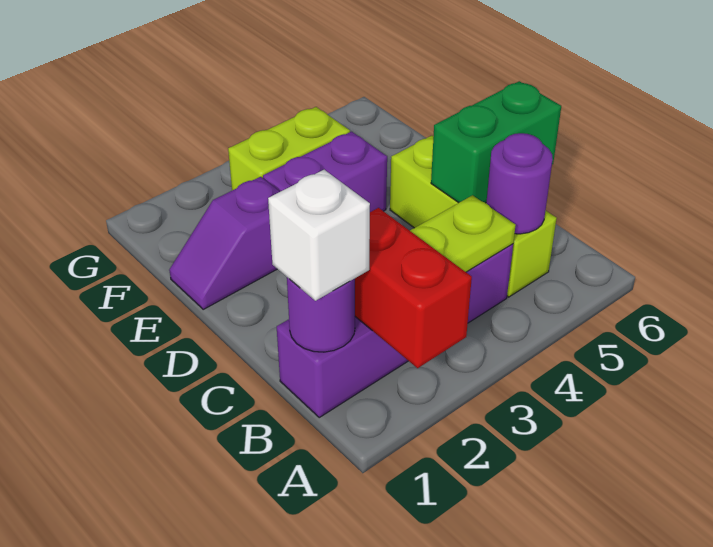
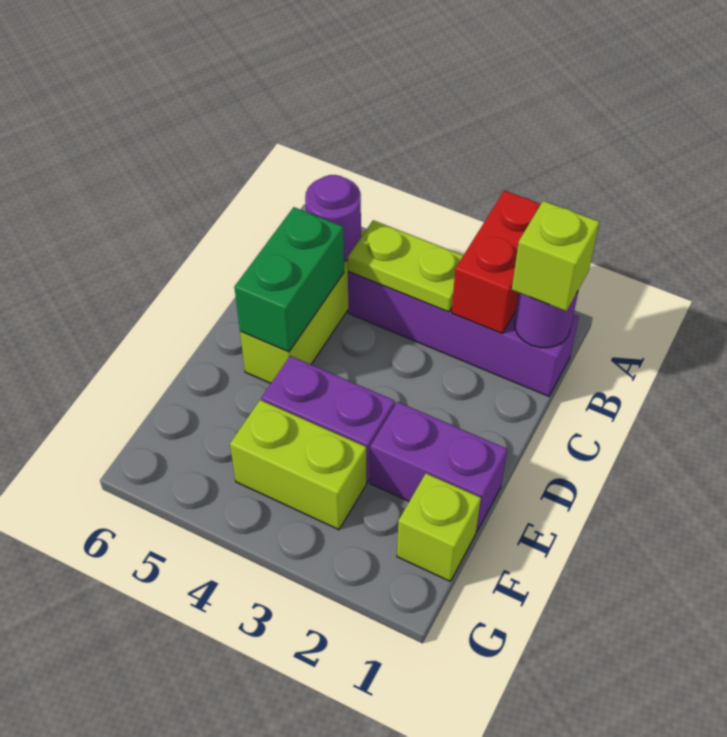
white 1x1 brick [268,170,370,301] -> lime 1x1 brick [512,201,599,311]
green 1x2 brick [431,81,561,203] -> green 1x2 brick turned to [234,207,344,352]
purple 1x2 slope [169,177,280,309] -> purple 1x2 brick [370,402,507,532]
none -> lime 1x1 brick [397,473,481,581]

